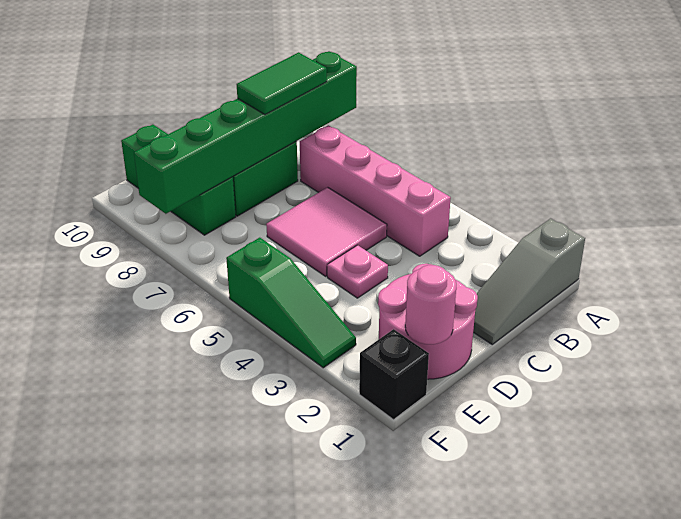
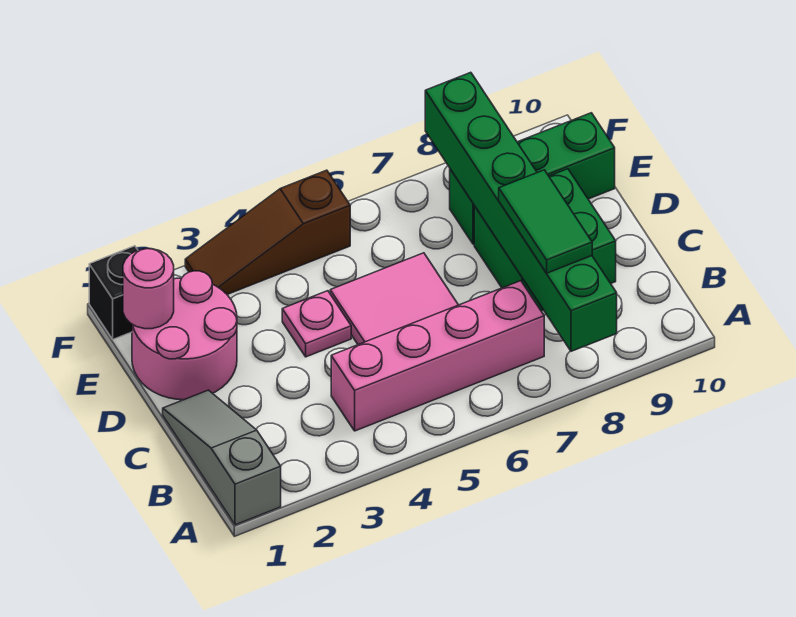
green 1x3 slope [226,238,356,368] -> brown 1x3 slope [185,170,350,294]

